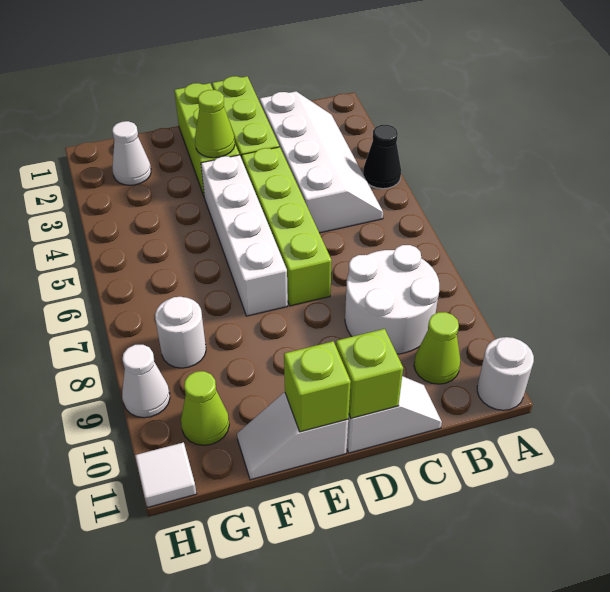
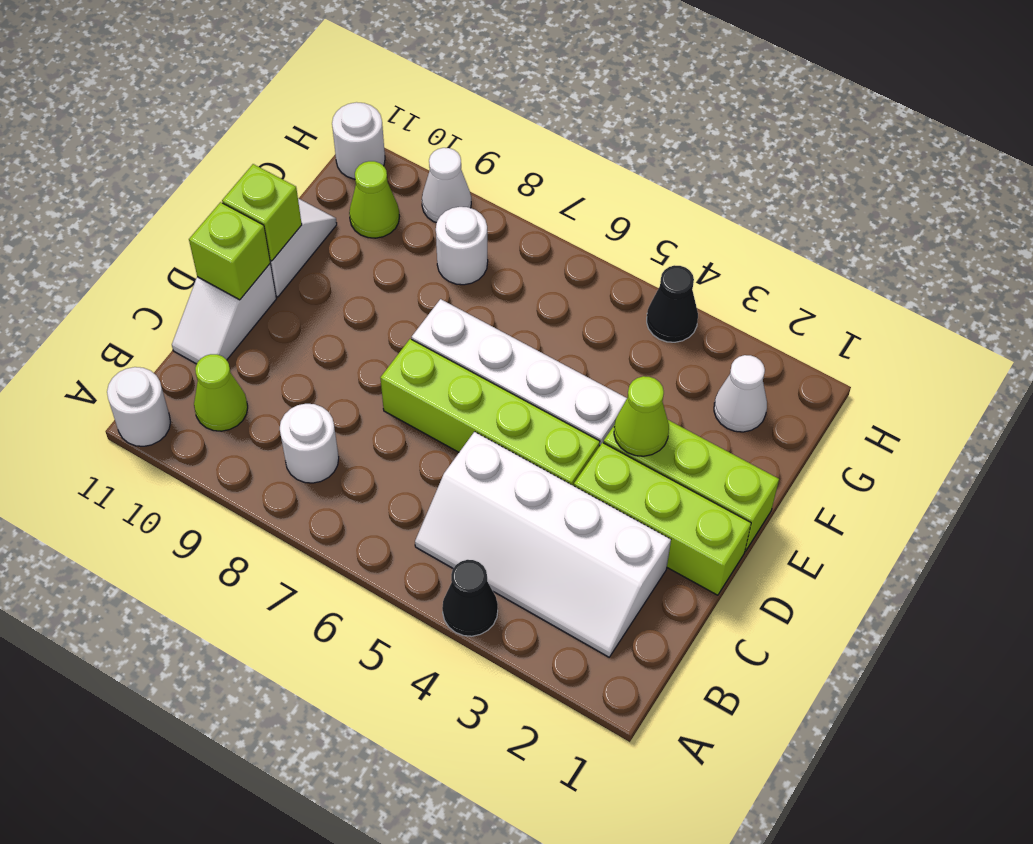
white 2x2 round brick [345,245,439,354] -> white 1x1 round brick [280,404,339,483]
none -> black 1x1 cone [647,265,698,342]
white 1x1 tile [135,442,197,508] -> white 1x1 round brick [332,102,385,179]

